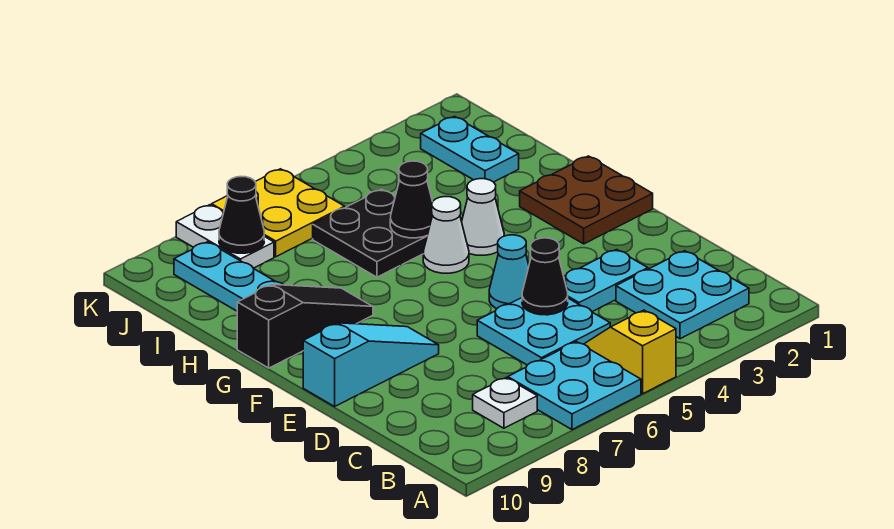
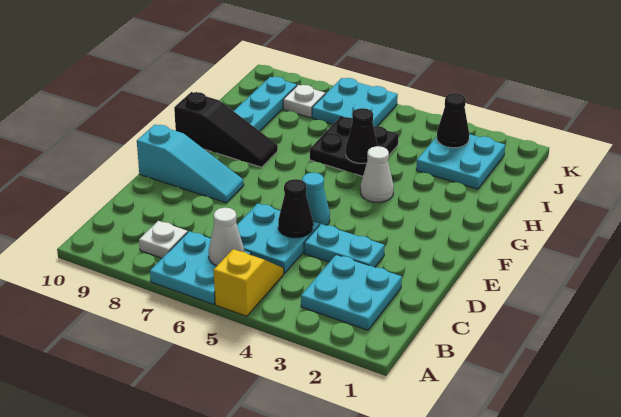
brown 2x2 plate [520,156,653,244] -> none
white 1x1 cone [423,197,469,273] -> white 1x1 cone moved to [209,208,244,266]
cyan 1x2 plate [421,116,519,182] -> cyan 2x2 plate [416,134,505,189]
yellow 2x2 plate [212,169,345,257] -> cyan 2x2 plate [312,78,398,127]
white 1x2 plate [176,205,274,268] -> white 1x1 plate [283,85,325,118]
black 1x1 cone [219,177,264,253] -> black 1x1 cone moved to [437,93,469,148]

